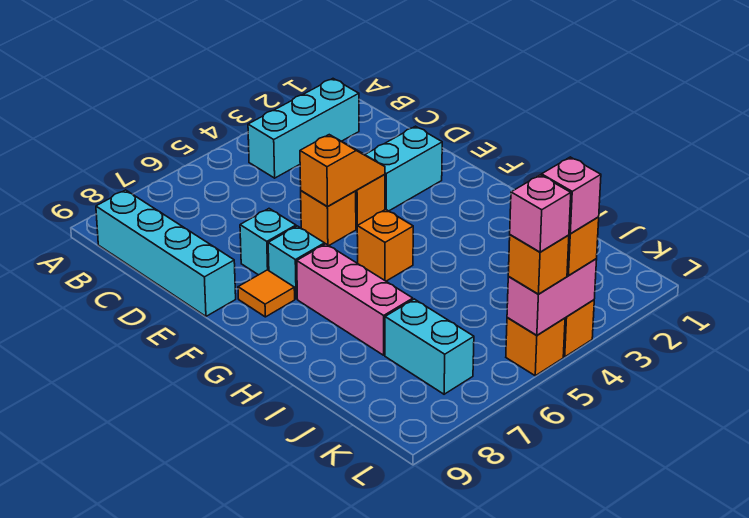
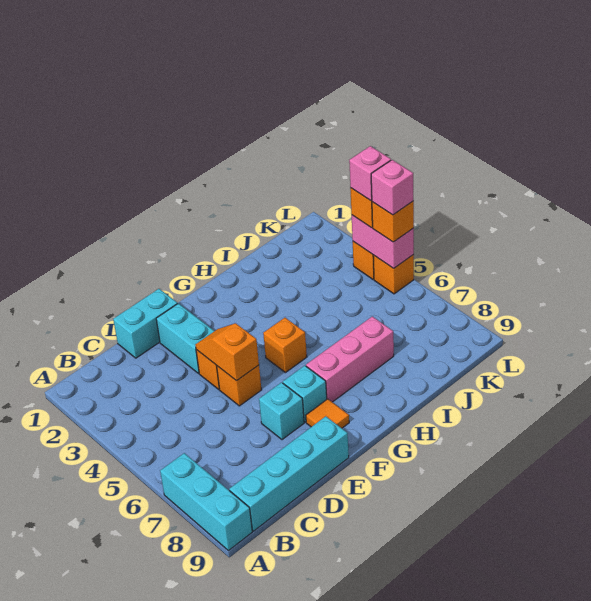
cyan 1x3 brick [248,79,359,178] -> cyan 1x3 brick moved to [160,453,252,551]
cyan 1x2 brick [385,299,474,394] -> cyan 1x2 brick moved to [113,289,178,358]

